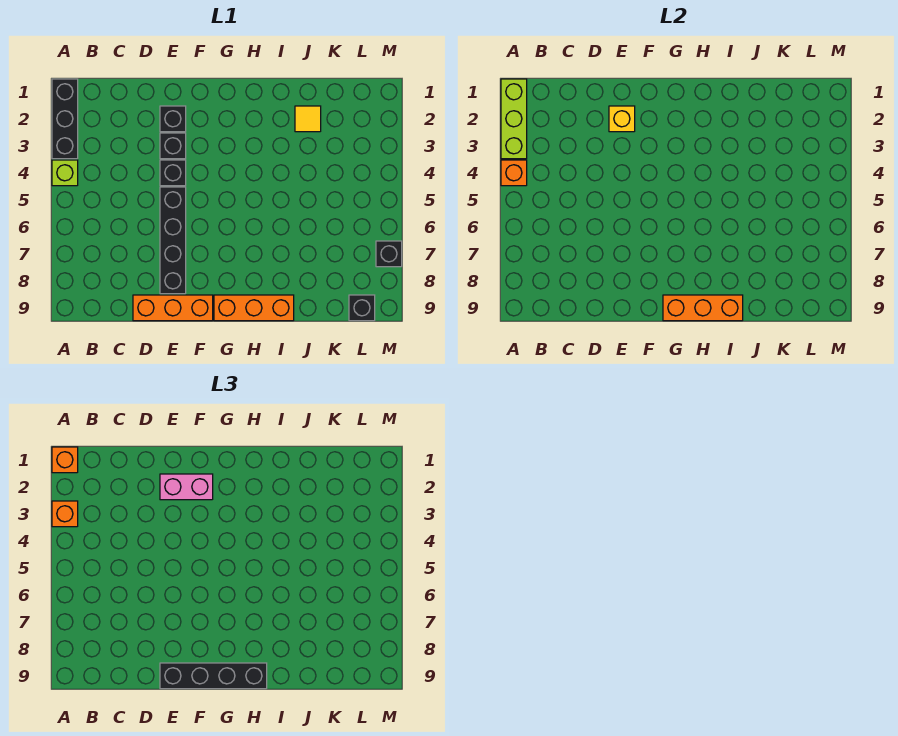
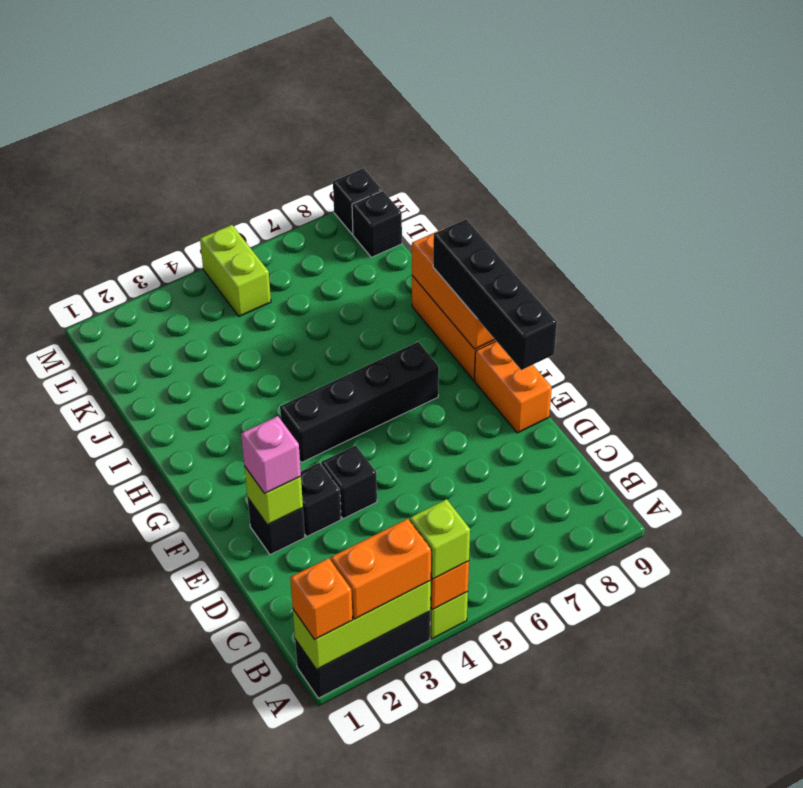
orange 1x1 brick [52,501,78,527] -> orange 1x2 brick [331,519,431,619]
none -> lime 1x1 brick [410,499,470,579]
orange 1x3 brick [133,295,213,321] -> orange 1x2 brick [475,341,552,433]
yellow 1x1 brick [609,106,635,132] -> lime 1x1 brick [244,466,303,525]
pink 1x2 brick [160,474,213,500] -> pink 1x1 brick [241,416,301,494]
black 1x4 brick [160,187,186,294] -> black 1x4 brick moved to [280,342,439,462]
yellow 1x1 tile [295,106,321,132] -> none
none -> lime 1x2 brick [200,225,271,316]
black 1x1 brick [376,241,402,267] -> black 1x1 brick moved to [333,168,382,234]

